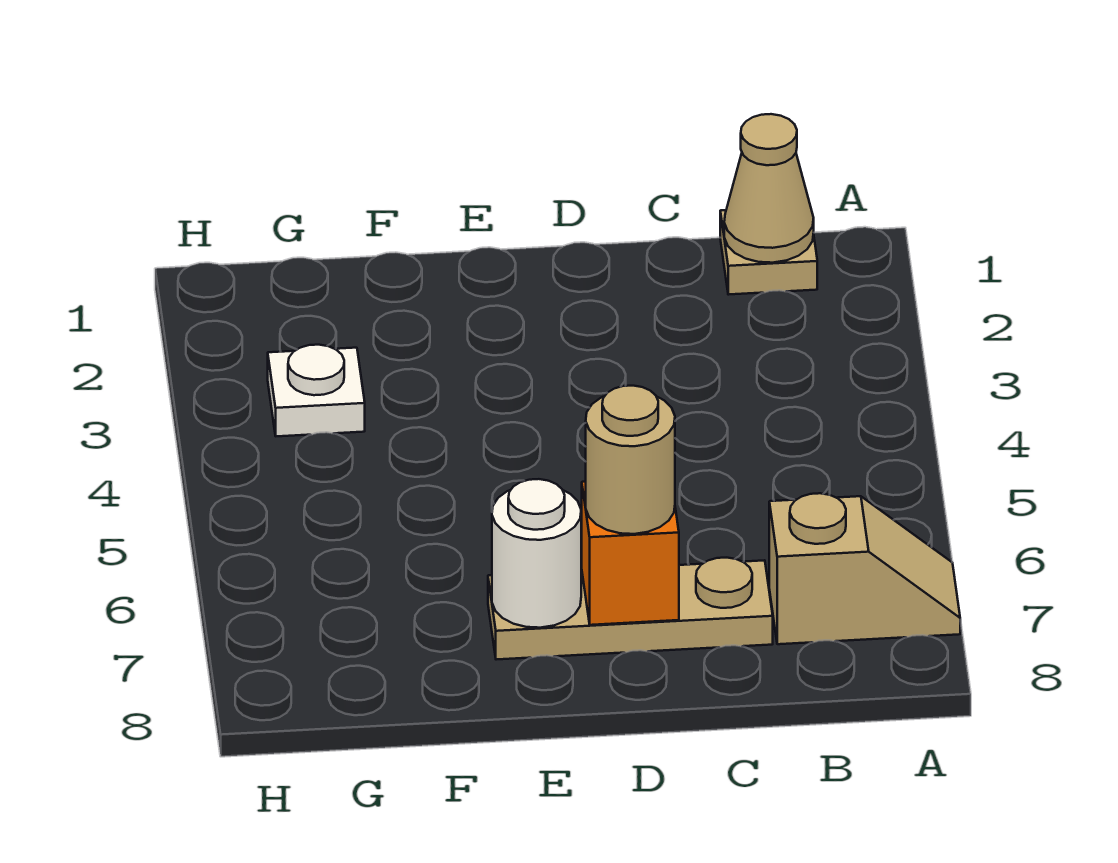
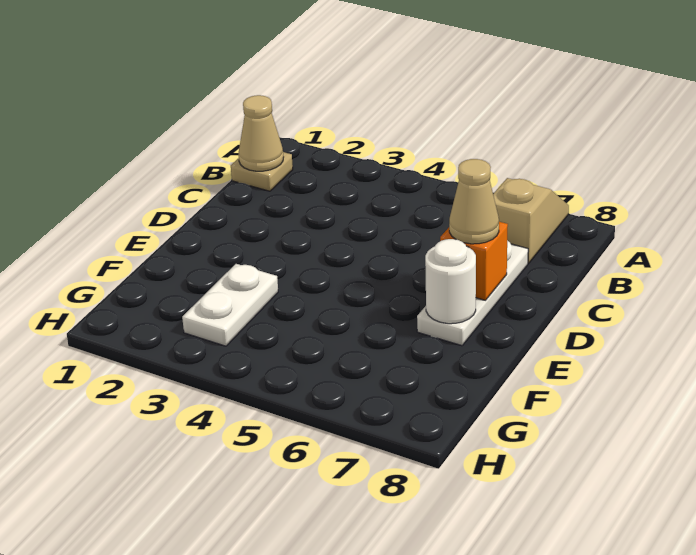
tan 1x3 plate [488,558,773,660] -> white 1x3 plate [417,240,528,346]
tan 1x1 round brick [586,386,675,534] -> tan 1x1 cone [449,159,499,244]
white 1x1 plate [268,345,365,436] -> white 1x2 plate [182,264,278,346]

